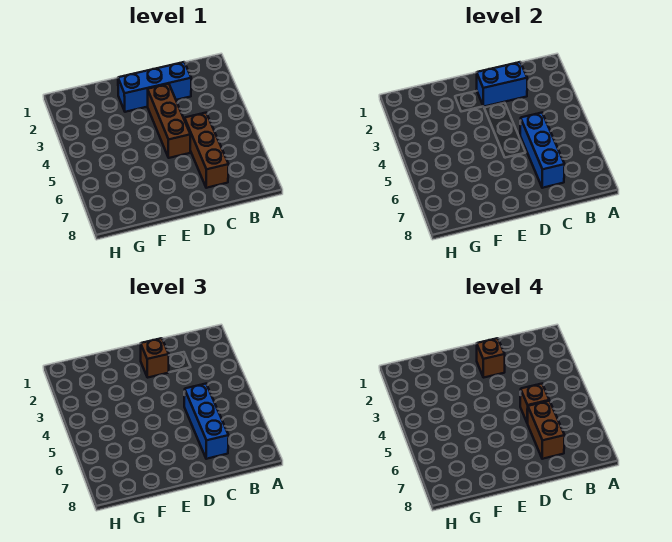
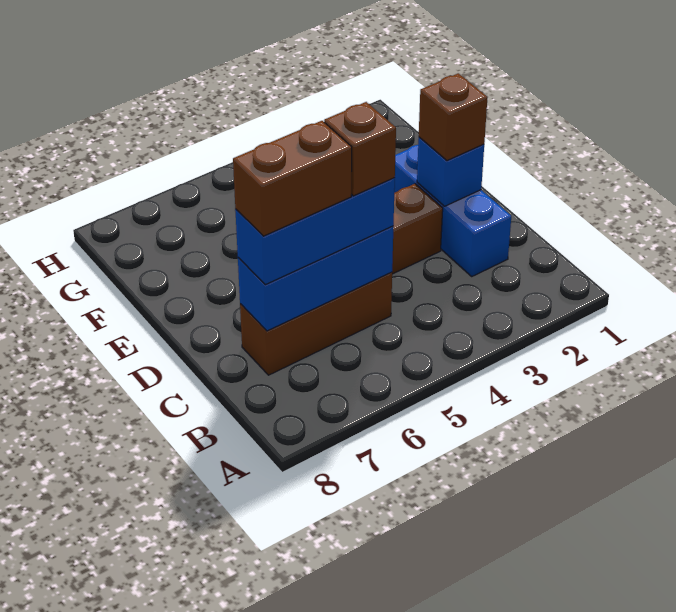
blue 1x2 brick [477,62,527,107] -> blue 1x1 brick [417,137,484,206]
brown 1x1 brick [477,338,505,378] -> none

